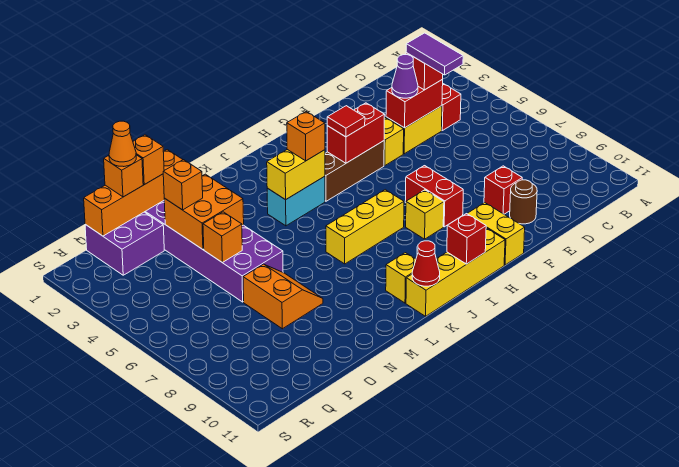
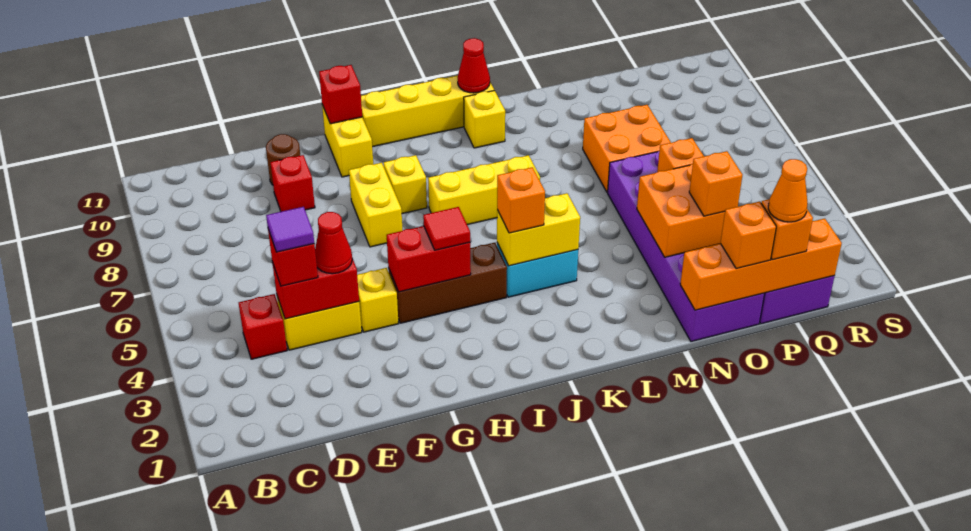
purple 1x2 tile [406,33,463,75] -> purple 1x1 tile [266,207,314,252]
purple 1x1 cone [392,55,418,98] -> red 1x1 cone [315,212,352,274]
red 1x2 brick [405,166,463,227] -> yellow 1x2 brick [349,163,403,247]
red 1x1 brick [447,214,486,264] -> red 1x1 brick moved to [319,65,362,124]
orange 2x2 slope [243,264,323,329] -> orange 2x2 brick [583,105,671,192]

